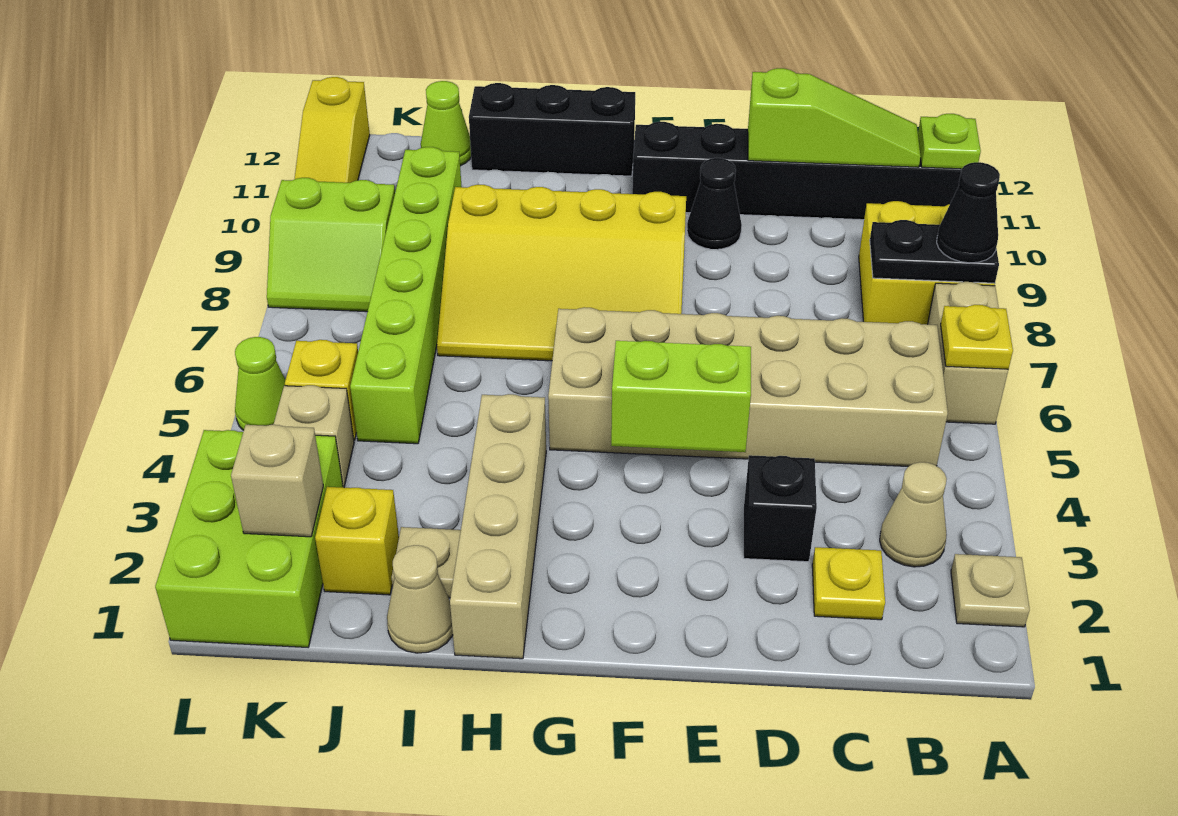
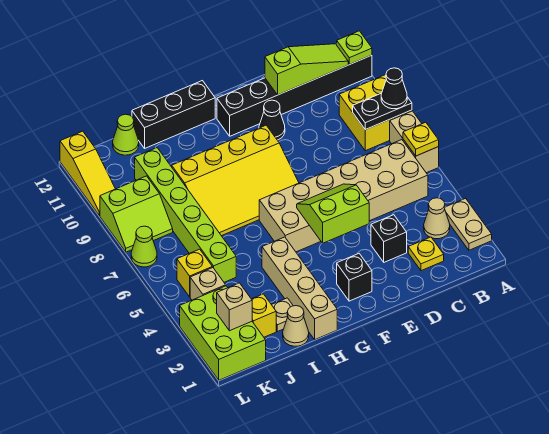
tan 1x1 plate [951,554,1030,627] -> tan 1x2 plate [445,198,492,250]
none -> black 1x1 brick [337,254,372,301]
lime 1x1 cone [235,337,286,430] -> lime 1x1 cone moved to [131,226,157,267]

